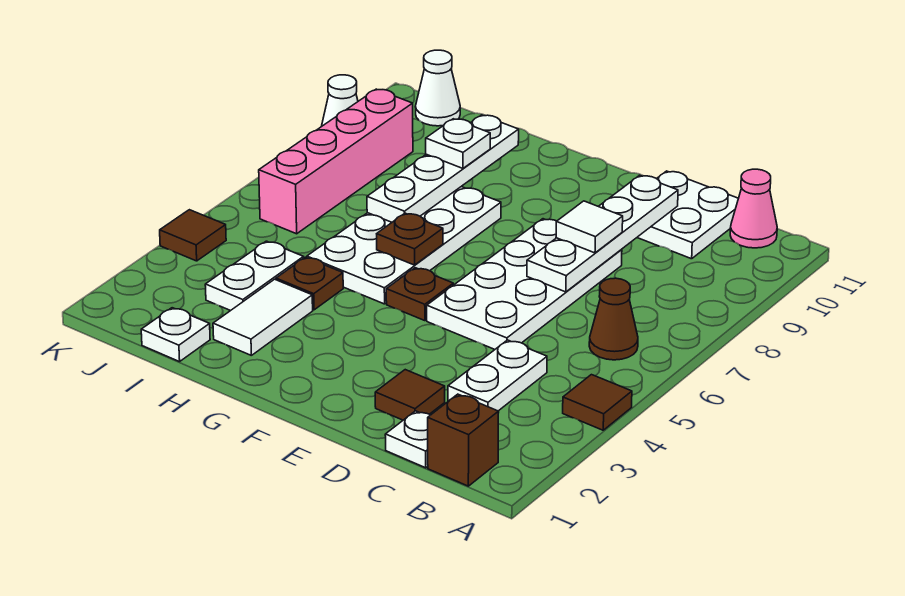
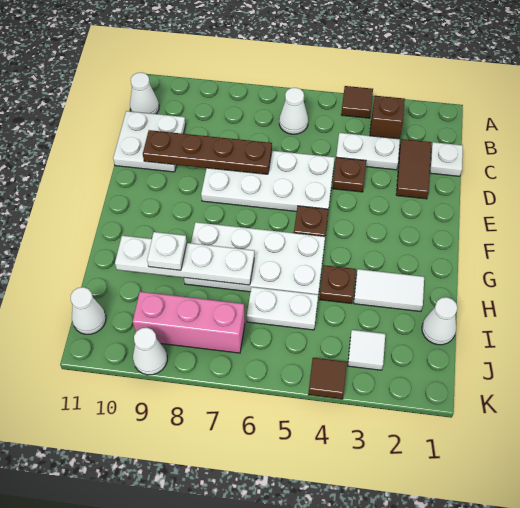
brown 1x1 brick [428,394,499,486] -> brown 1x1 brick moved to [370,96,405,139]
brown 1x1 cone [589,278,638,360] -> white 1x1 cone [279,88,308,134]
pink 1x1 cone [730,169,777,248] -> white 1x1 cone [130,72,159,114]
brown 1x1 tile [375,370,445,420] -> brown 1x2 tile [396,139,431,199]
white 1x4 plate [527,175,678,292] -> brown 1x4 plate [143,130,272,174]
white 1x1 tile [556,201,623,253] -> white 1x1 tile moved to [348,330,385,370]
brown 1x1 plate [377,213,443,265] -> brown 1x1 plate moved to [333,157,366,192]
white 1x1 plate [141,308,210,362] -> white 1x1 cone [422,297,457,345]
white 1x2 plate [205,241,304,311] -> white 1x2 plate moved to [247,287,318,330]
pink 1x4 brick [259,89,413,234] -> pink 1x3 brick [133,292,245,353]

